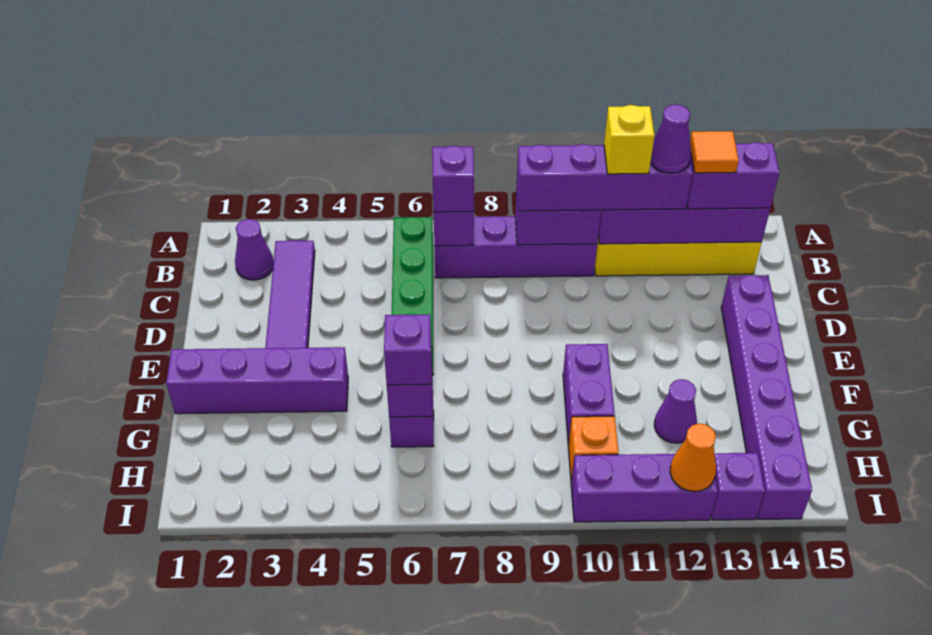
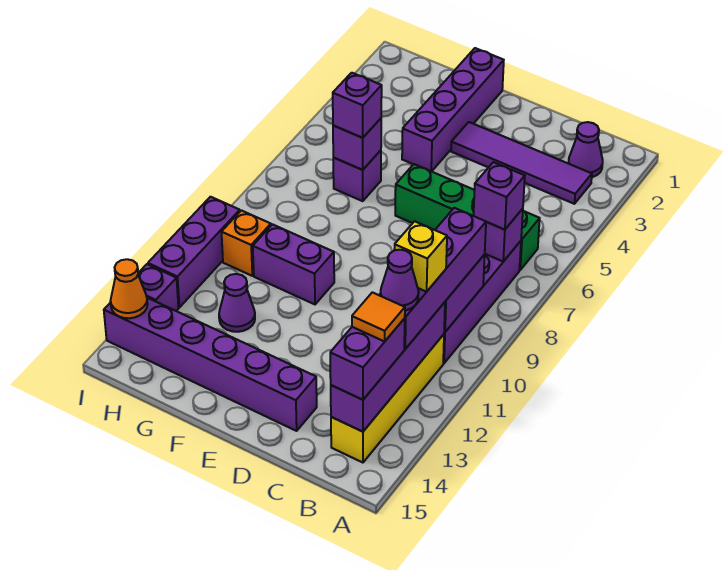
orange 1x1 cone [670,424,716,491] -> orange 1x1 cone moved to [111,259,148,318]

